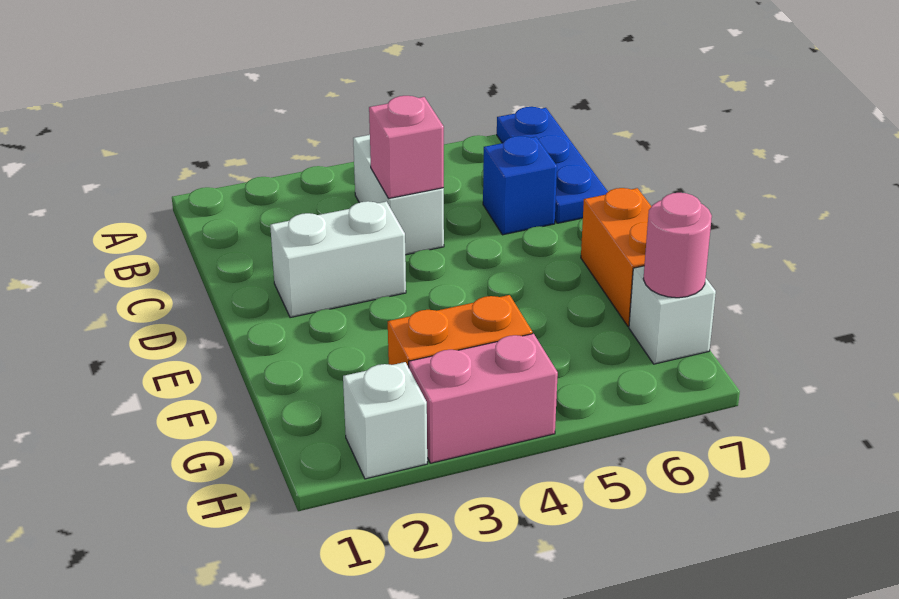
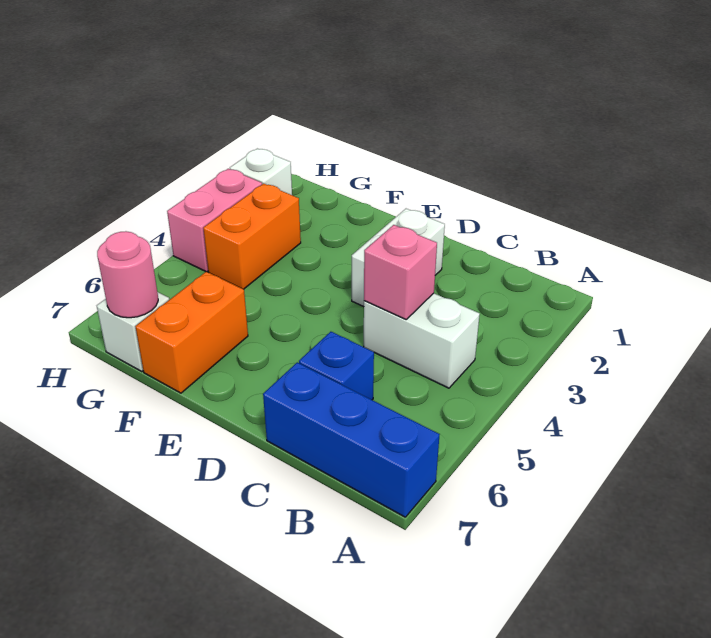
blue 1x3 plate [497,107,608,223] -> blue 1x3 brick [263,362,440,517]
orange 1x2 brick [581,188,651,326] -> orange 1x2 brick turned to [135,272,248,393]

